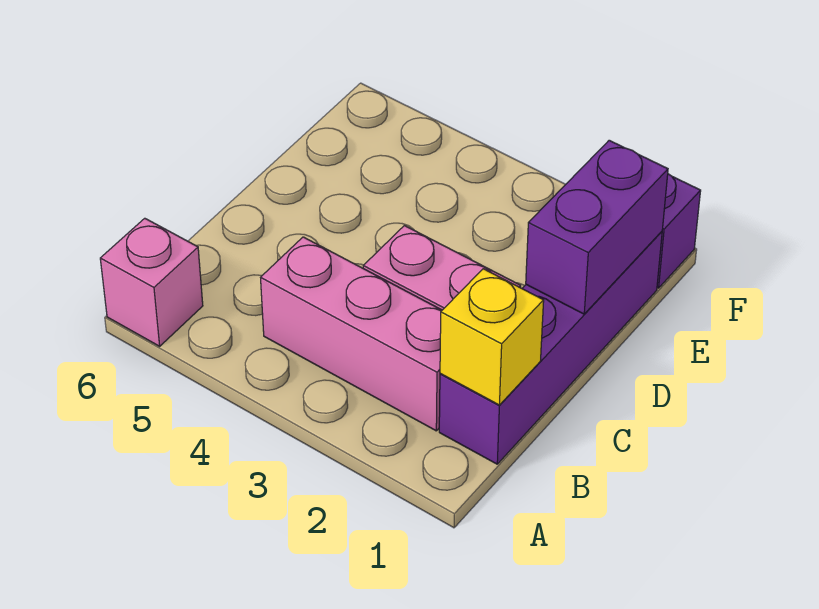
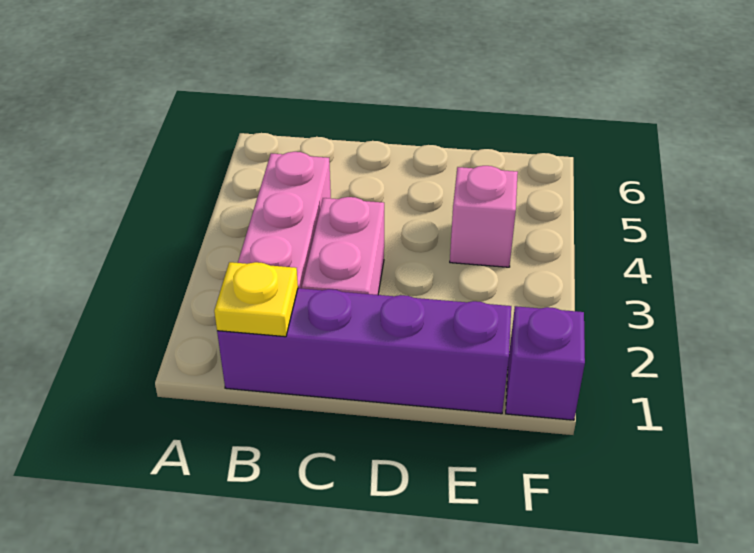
pink 1x1 brick [100,218,203,346] -> pink 1x1 brick moved to [450,166,518,267]
yellow 1x1 brick [440,269,544,405] -> yellow 1x1 plate [214,262,298,337]
purple 1x2 brick [526,140,668,314] -> none

